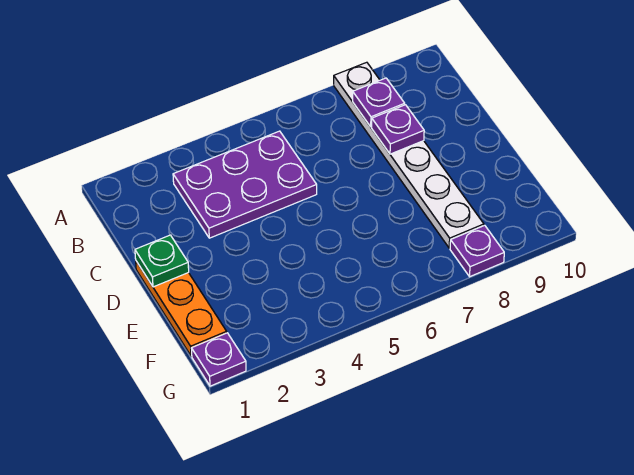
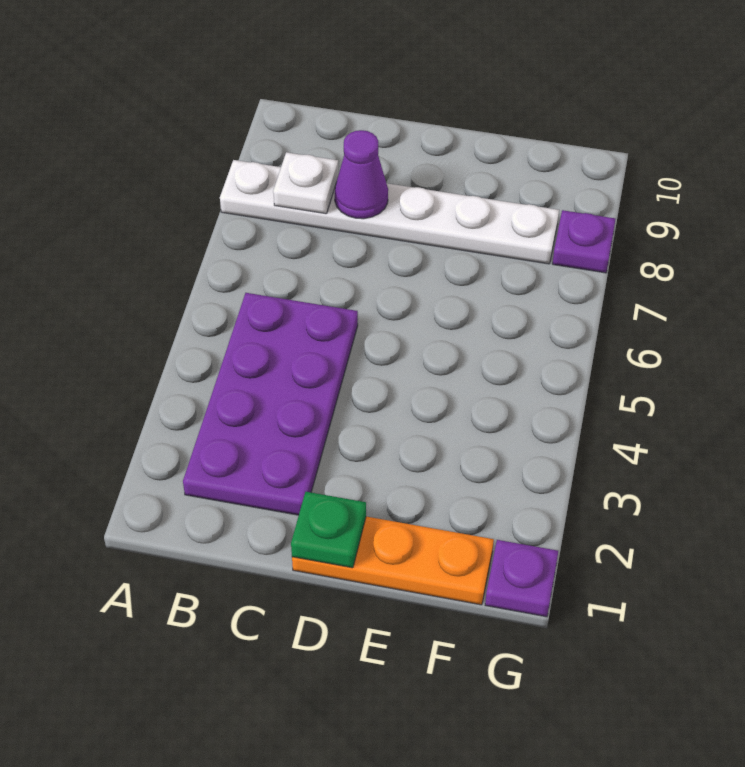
purple 2x3 plate [173,131,317,238] -> purple 2x4 plate [183,293,358,515]
purple 1x1 plate [353,78,405,127] -> white 1x1 plate [273,152,338,214]
purple 1x1 plate [372,105,424,154] -> purple 1x1 cone [335,130,388,219]

